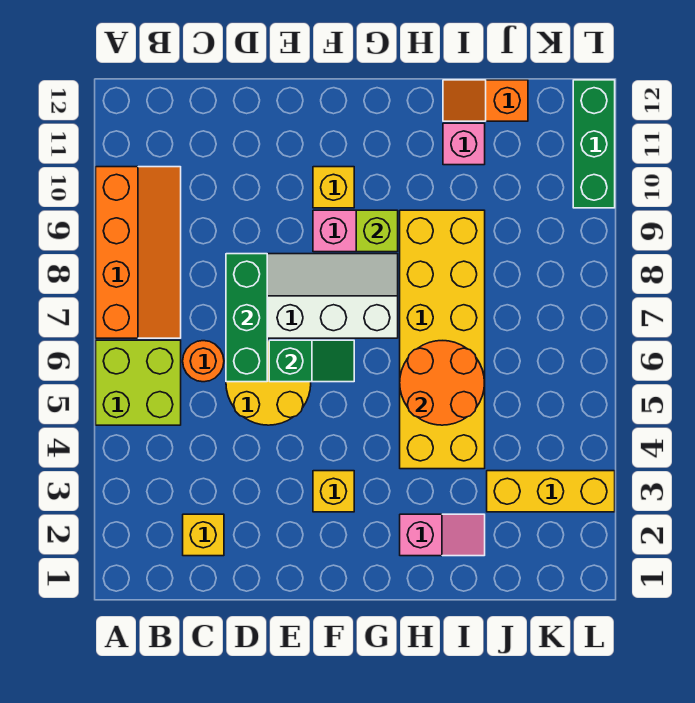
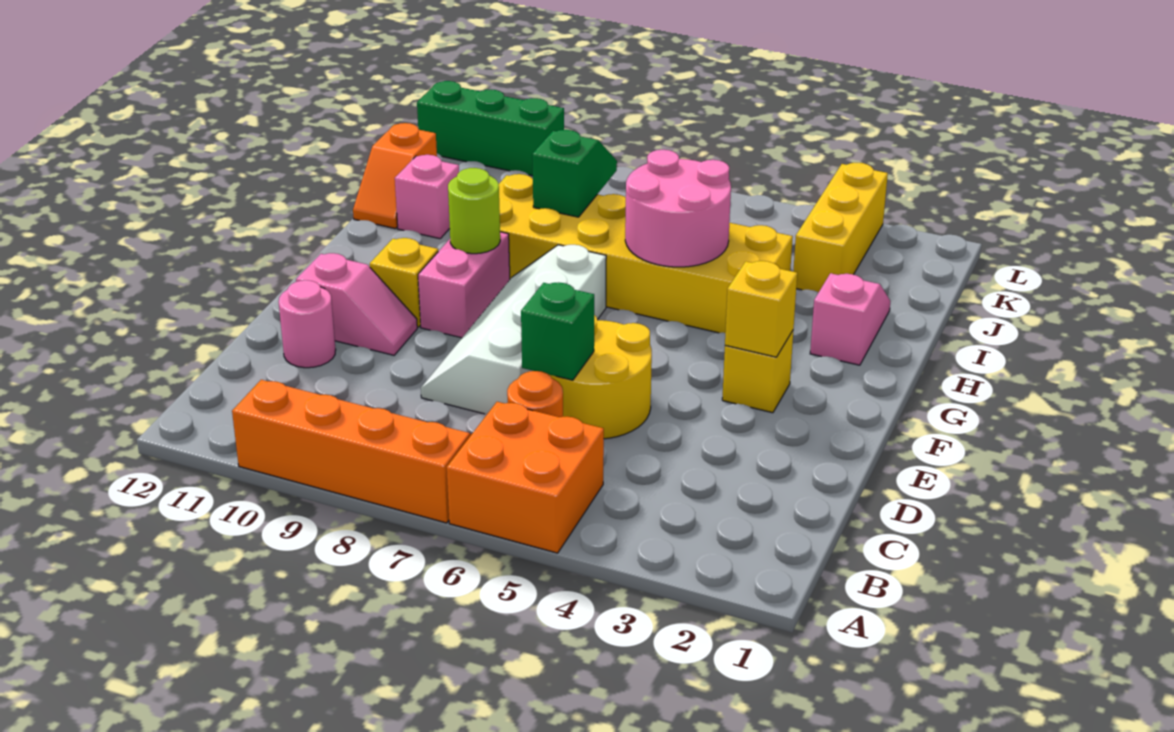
lime 2x2 brick [96,340,181,425] -> orange 2x2 brick [447,402,604,553]
yellow 1x1 brick [183,514,224,556] -> yellow 1x1 brick moved to [725,261,797,357]
green 1x3 brick [226,254,267,382] -> green 1x1 brick [521,282,594,380]
none -> pink 1x1 round brick [279,280,336,368]
green 1x2 slope [269,340,354,382] -> green 1x2 slope moved to [532,130,617,217]
none -> pink 1x2 slope [296,253,417,355]
lime 1x1 brick [356,210,398,252] -> lime 1x1 round brick [448,168,500,254]
orange 2x2 round brick [400,341,485,425] -> pink 2x2 round brick [625,150,731,267]

